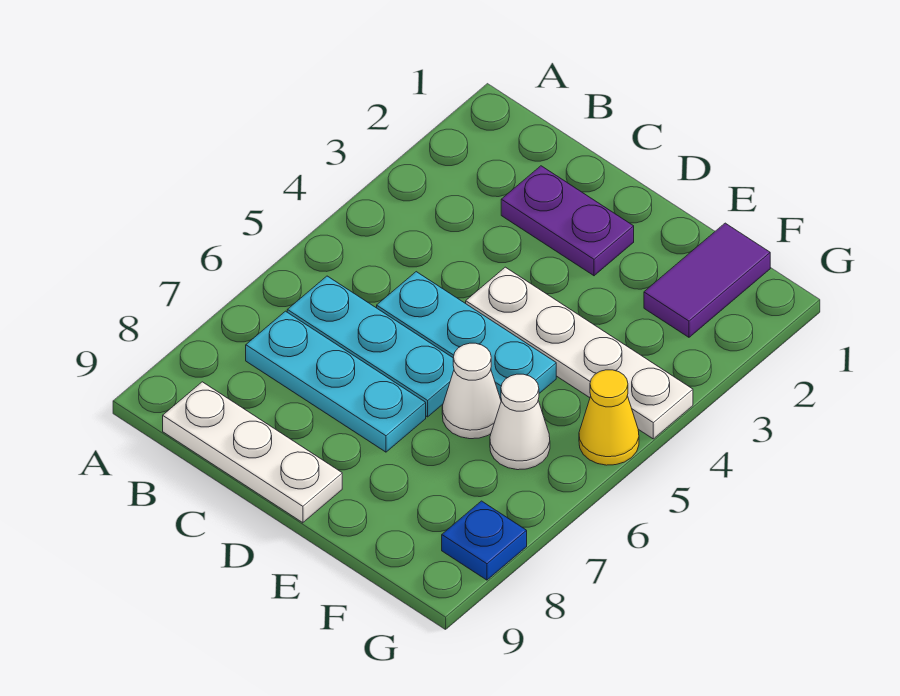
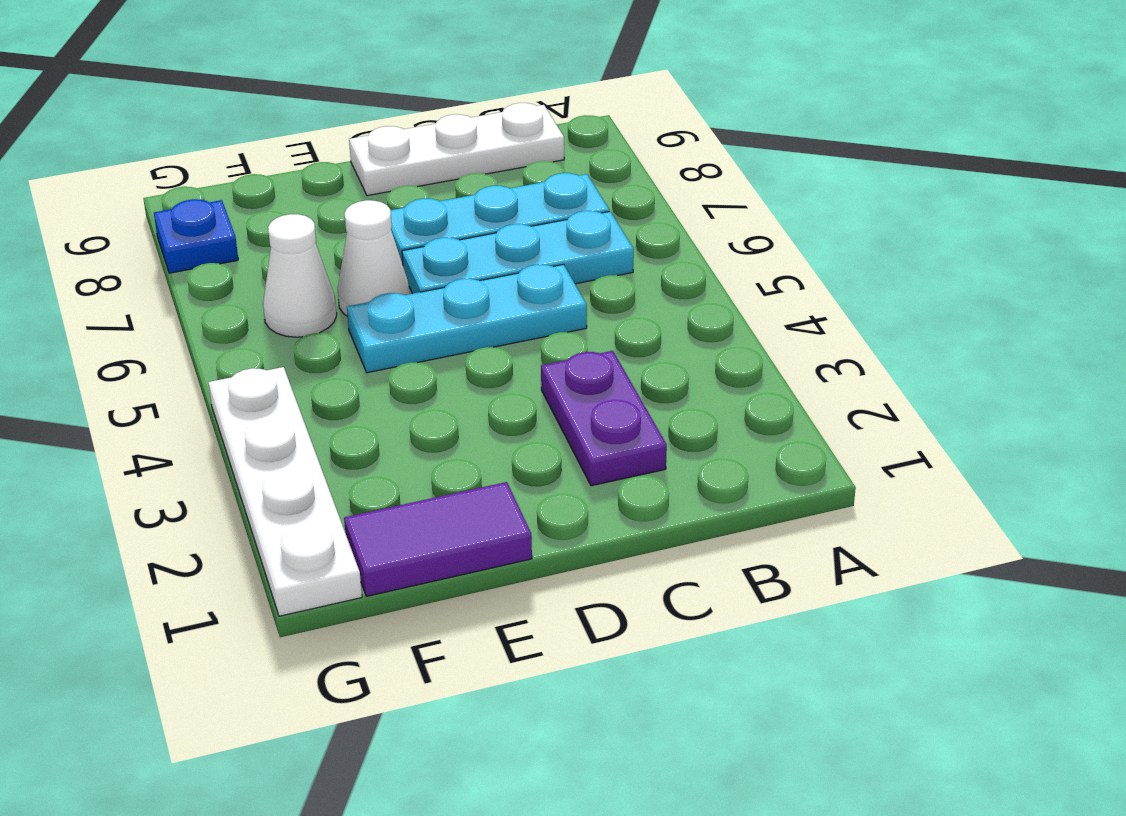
purple 1x2 plate [501,166,634,276] -> purple 1x2 plate turned to [541,351,667,486]
white 1x4 plate [466,267,693,439] -> white 1x4 plate turned to [208,367,362,616]
purple 1x2 tile [644,223,770,337] -> purple 1x2 tile turned to [344,482,532,596]
yellow 1x1 cone [579,370,639,465] -> none

